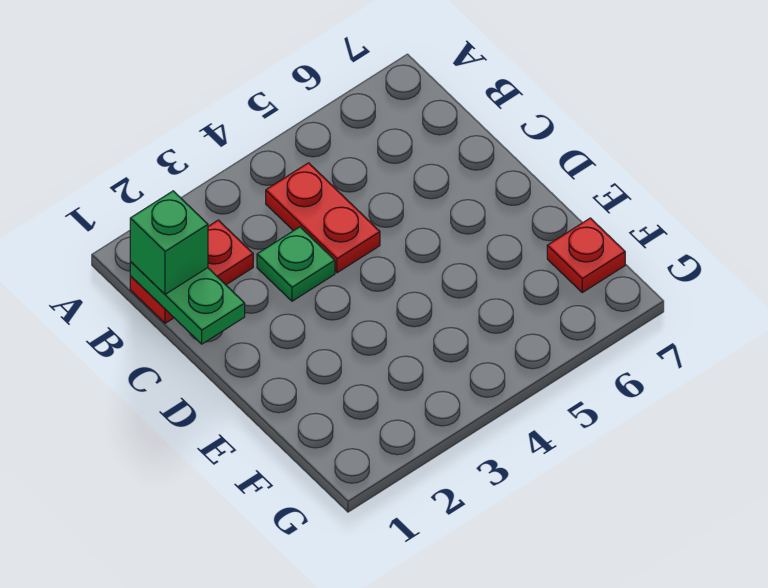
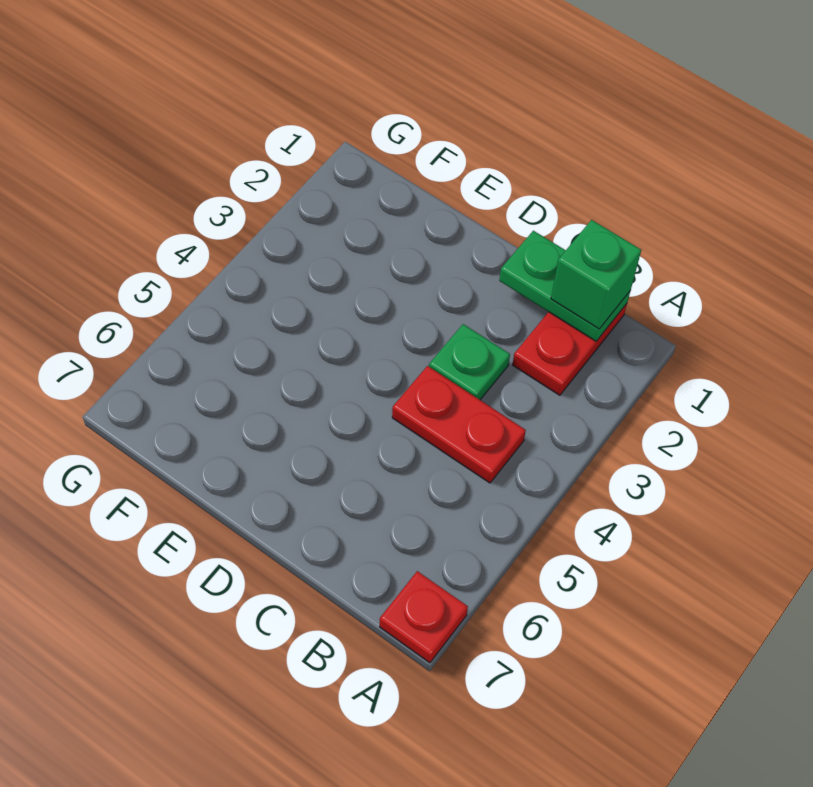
red 1x1 plate [547,218,625,292] -> red 1x1 plate moved to [380,571,468,663]

